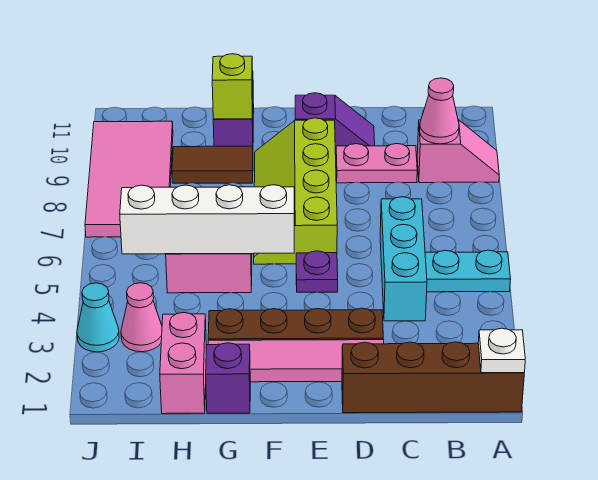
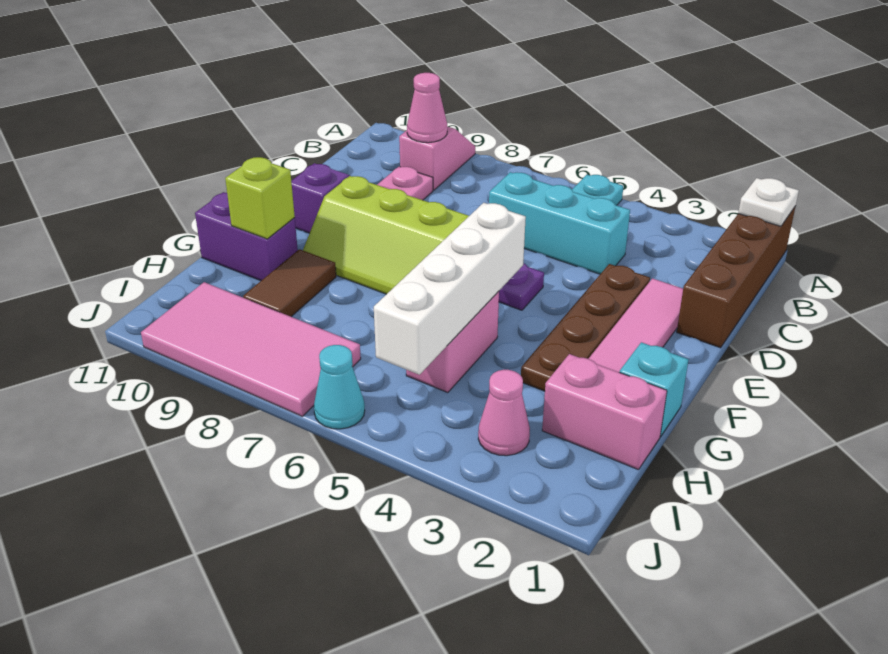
purple 1x1 brick [206,343,250,413] -> cyan 1x1 brick [619,342,689,437]
cyan 1x1 cone [77,283,119,352] -> cyan 1x1 cone moved to [314,345,365,429]

